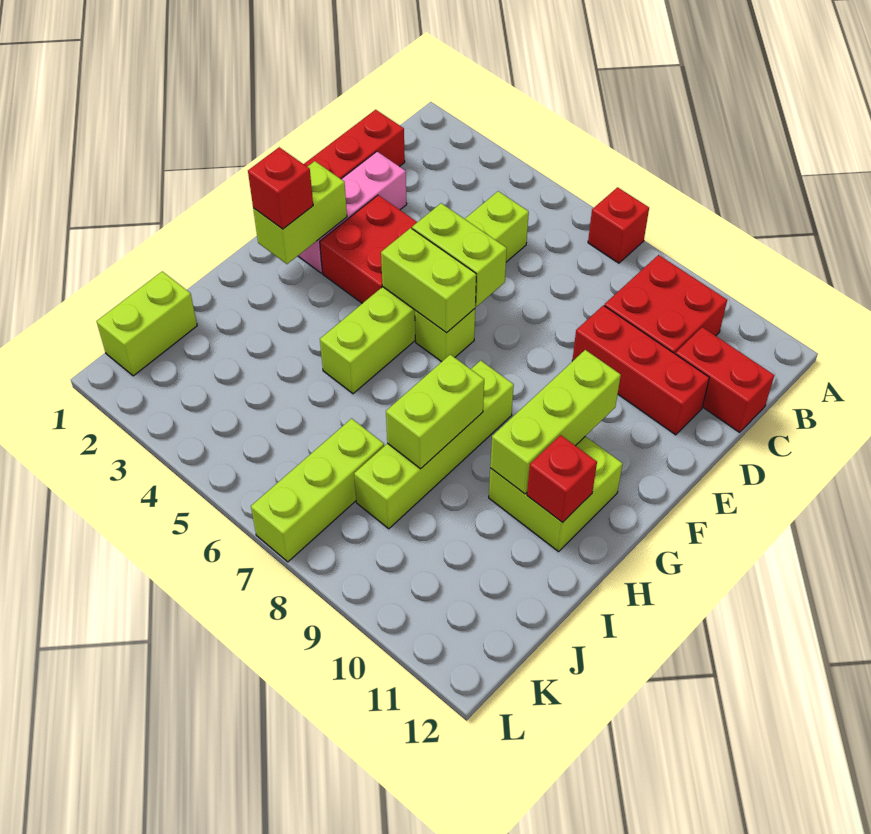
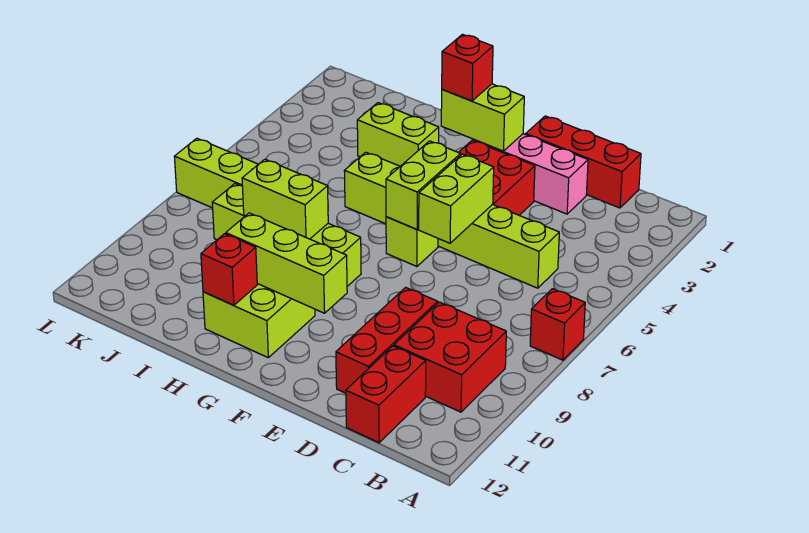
lime 1x2 brick [97,271,197,376] -> lime 1x2 brick moved to [357,103,439,166]

